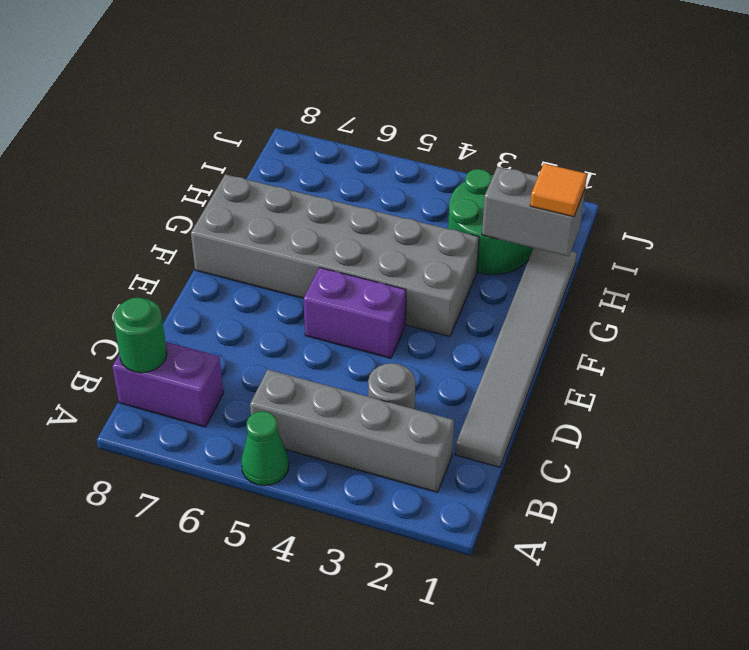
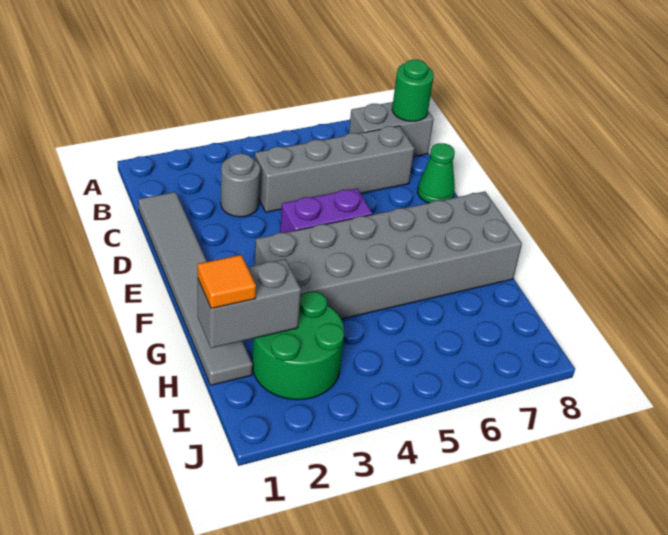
green 1x1 cone [241,411,289,485] -> green 1x1 cone moved to [417,143,455,203]
grey 1x4 brick [250,370,454,492] -> grey 1x4 brick moved to [255,126,415,212]
purple 1x2 brick [112,342,223,427] -> grey 1x2 brick [349,102,434,157]

